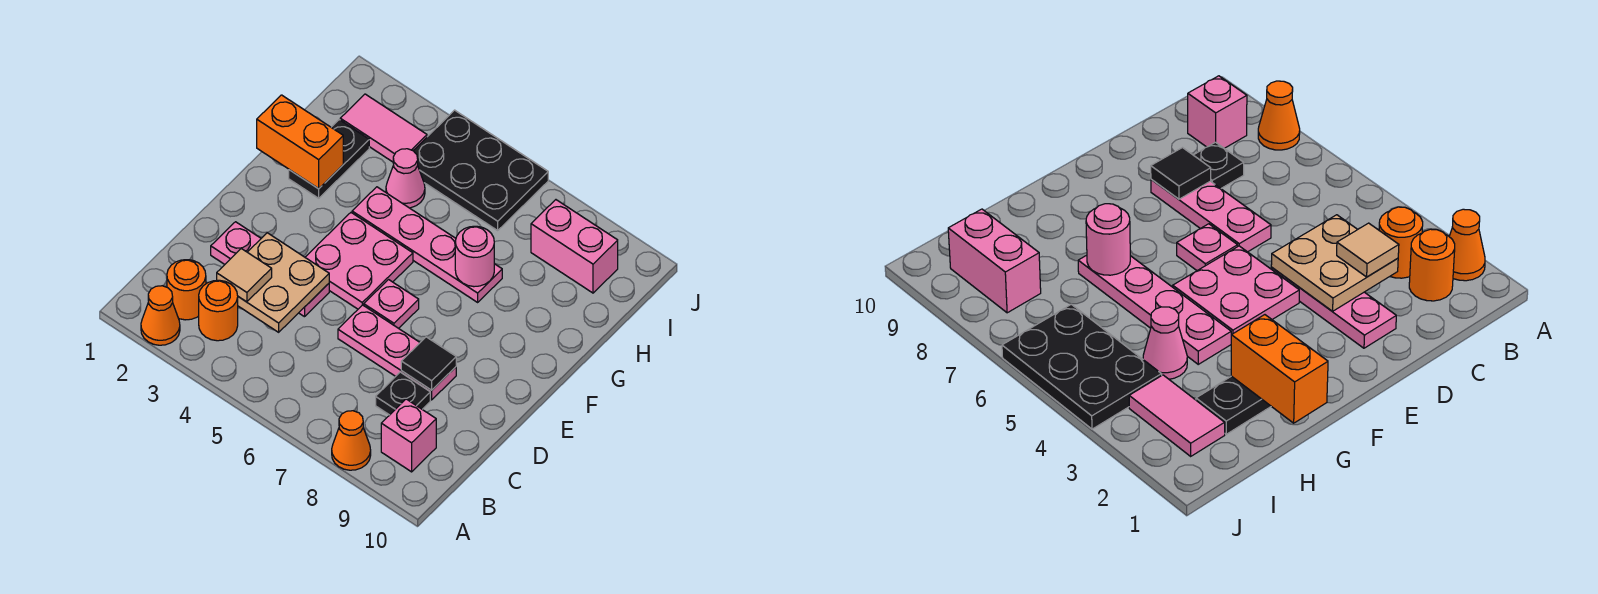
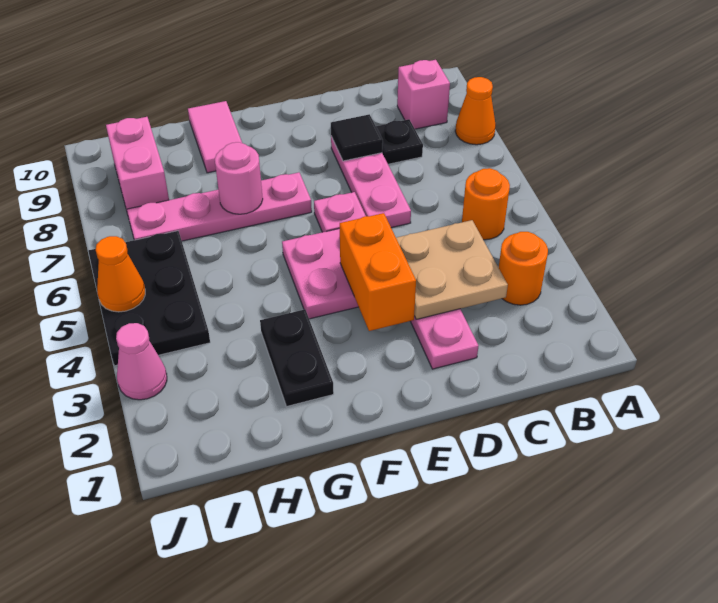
orange 1x1 cone [141,286,180,345] -> orange 1x1 cone moved to [96,236,145,312]
orange 1x1 round brick [167,260,206,320] -> orange 1x1 round brick moved to [462,168,510,240]
tan 1x1 tile [217,249,272,302] -> none
orange 1x2 brick [257,95,343,189] -> orange 1x2 brick moved to [340,213,416,331]
black 1x2 plate [289,120,369,198] -> black 1x2 plate turned to [260,309,334,406]
pink 1x4 plate [352,187,502,302] -> pink 1x4 plate turned to [127,172,312,241]
pink 1x1 cone [386,149,425,208] -> pink 1x1 cone moved to [116,323,167,400]
pink 1x2 tile [340,94,427,162] -> pink 1x2 tile moved to [188,101,242,173]

